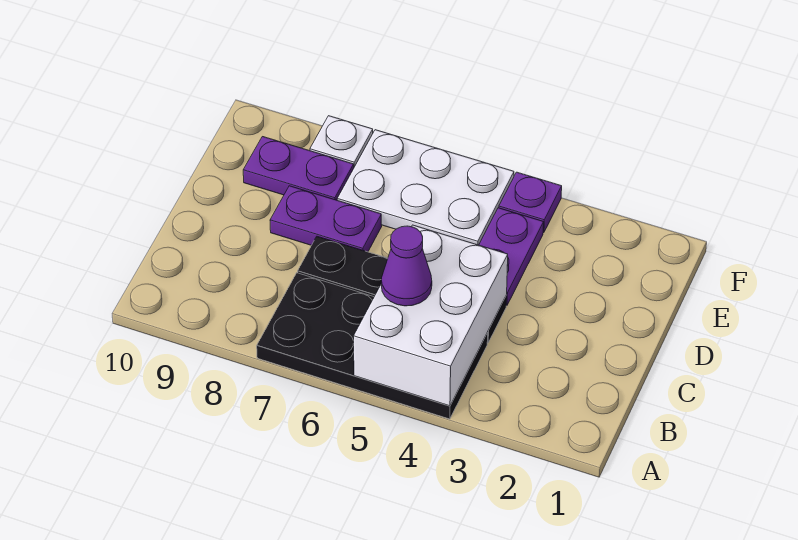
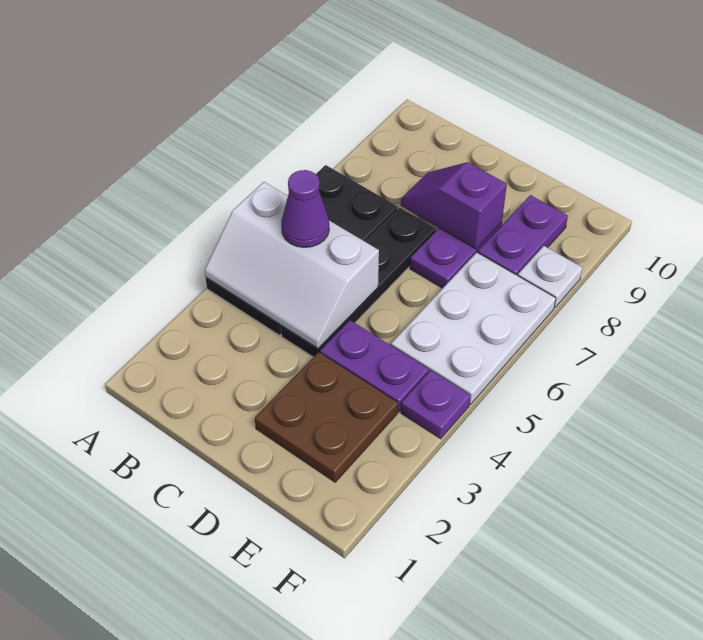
white 2x3 brick [354,225,508,406] -> white 2x3 slope [205,182,379,348]
none -> purple 1x2 slope [401,162,507,249]
none -> brown 2x2 plate [255,352,398,482]

